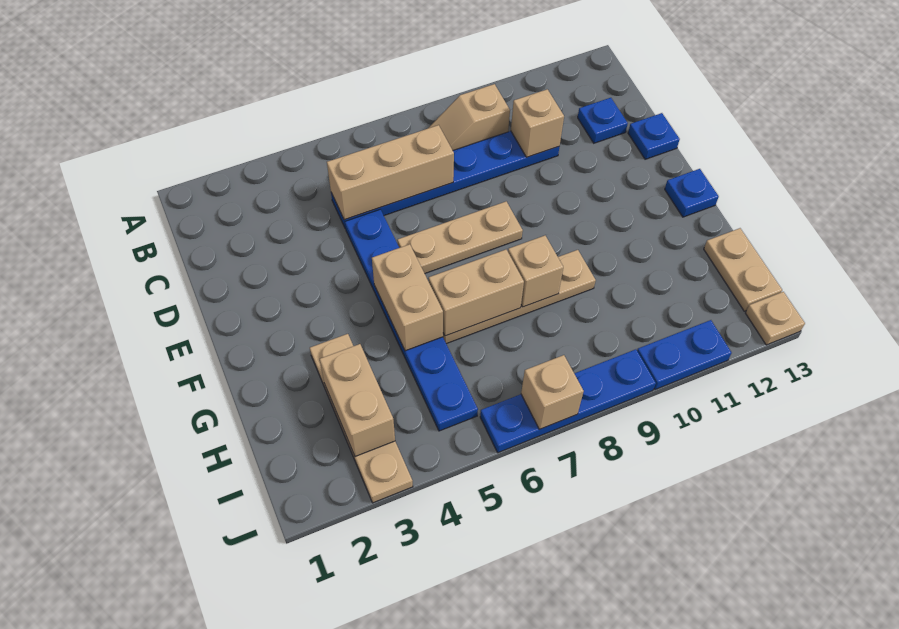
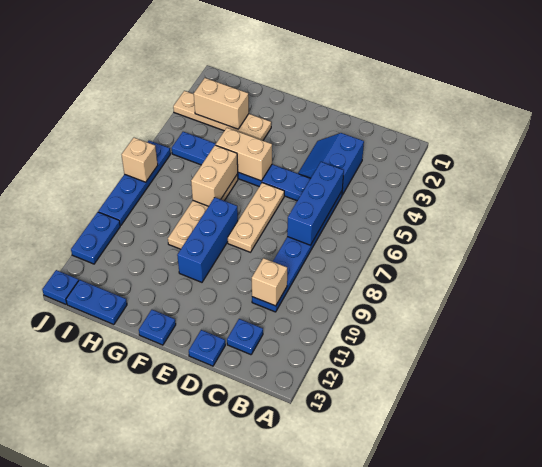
tan 1x2 slope [429,84,510,150] -> none
none -> blue 2x2 slope [298,133,364,195]
tan 1x3 brick [327,125,454,220] -> blue 1x3 brick [287,162,344,245]
none -> blue 1x3 brick [177,197,238,282]
tan 1x1 brick [508,236,563,307] -> none
tan 1x2 plate [704,228,782,311] -> blue 1x2 plate [66,280,127,325]
tan 1x1 plate [746,292,805,345] -> blue 1x1 plate [42,270,79,304]

